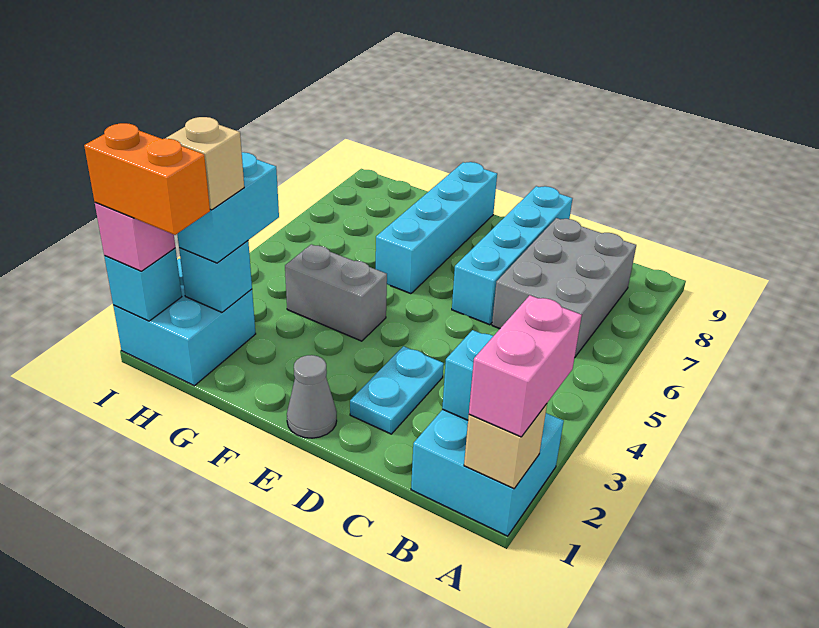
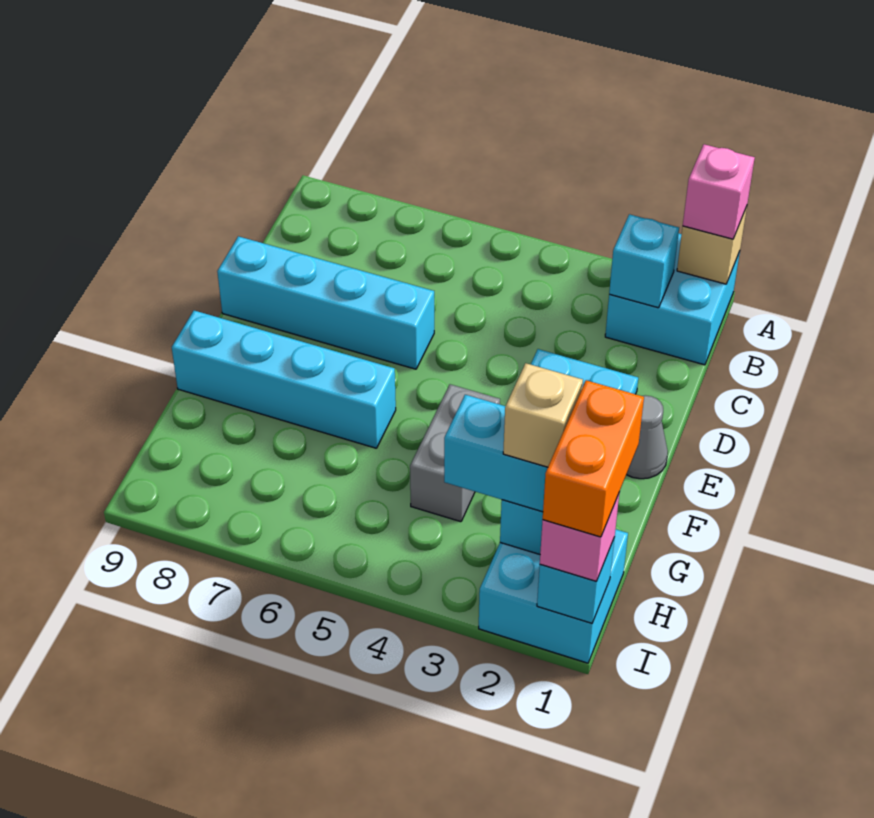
pink 1x2 brick [469,295,582,437] -> pink 1x1 brick [683,144,755,239]
grey 2x3 brick [492,218,636,357] -> none

